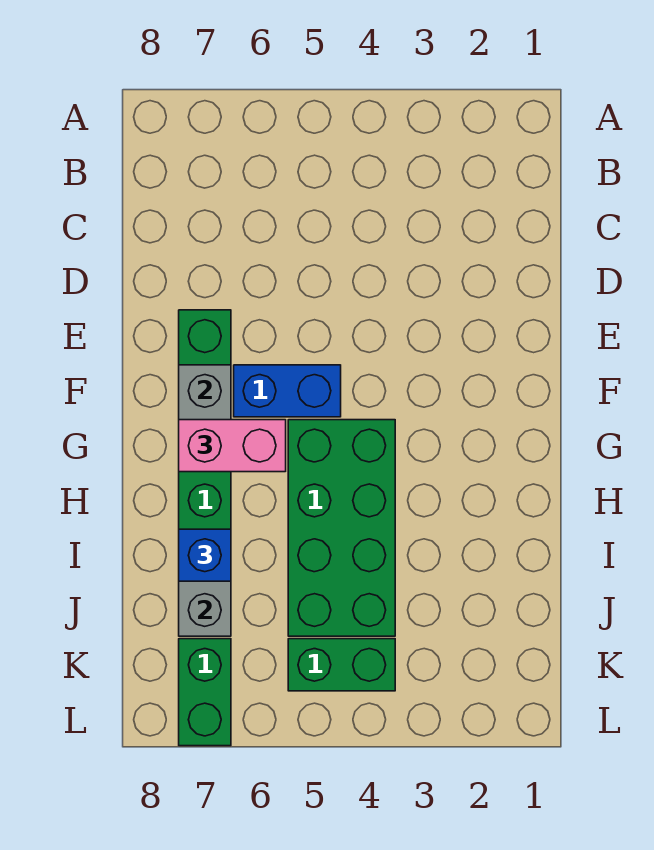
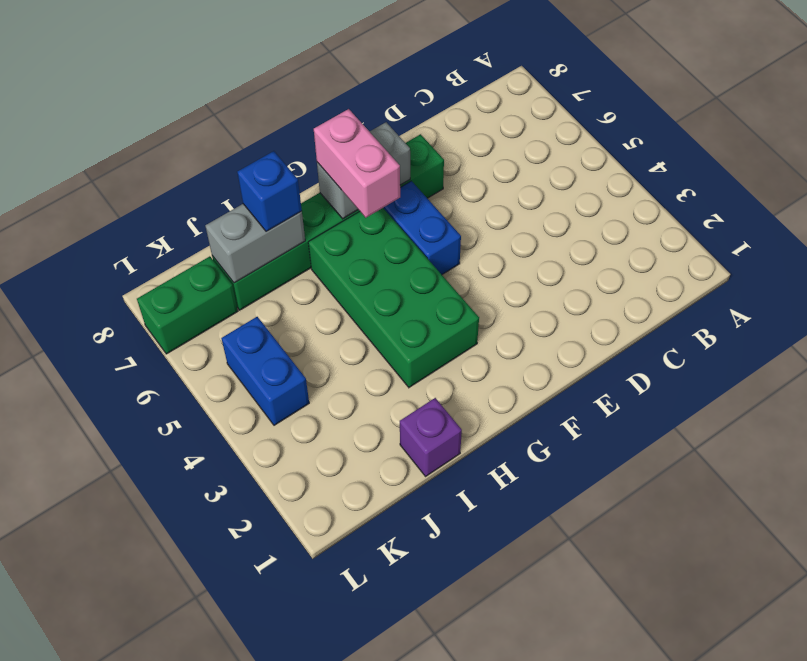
green 2x4 brick [288,420,395,636] -> green 2x4 brick turned to [308,208,479,387]
none -> purple 1x1 brick [400,398,462,476]
green 1x2 brick [288,639,395,691] -> blue 1x2 brick [221,317,309,425]

